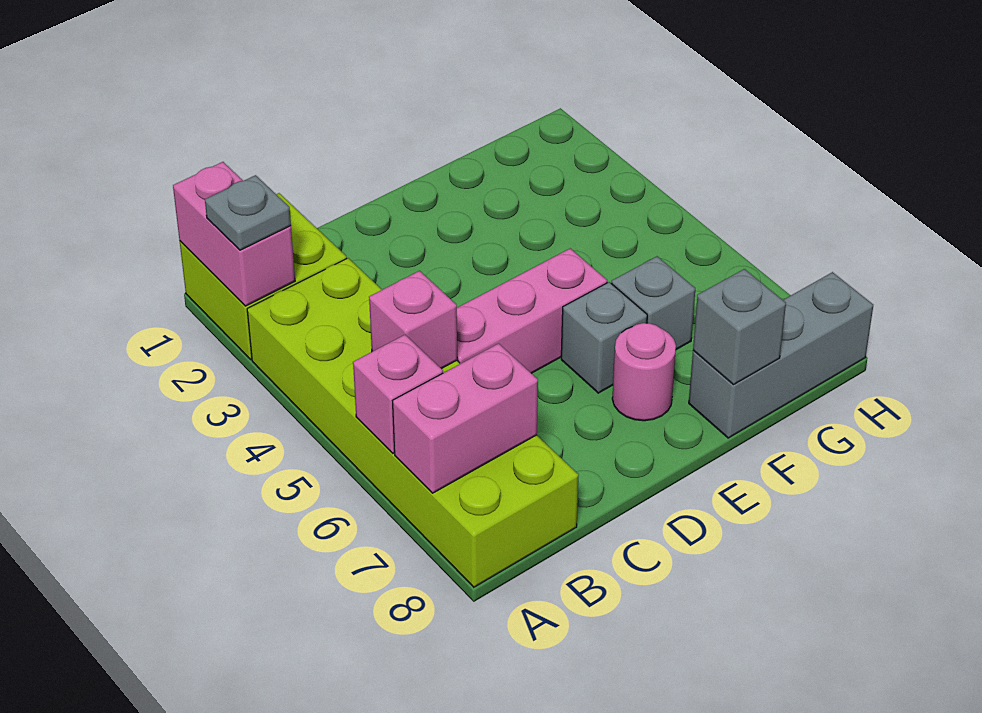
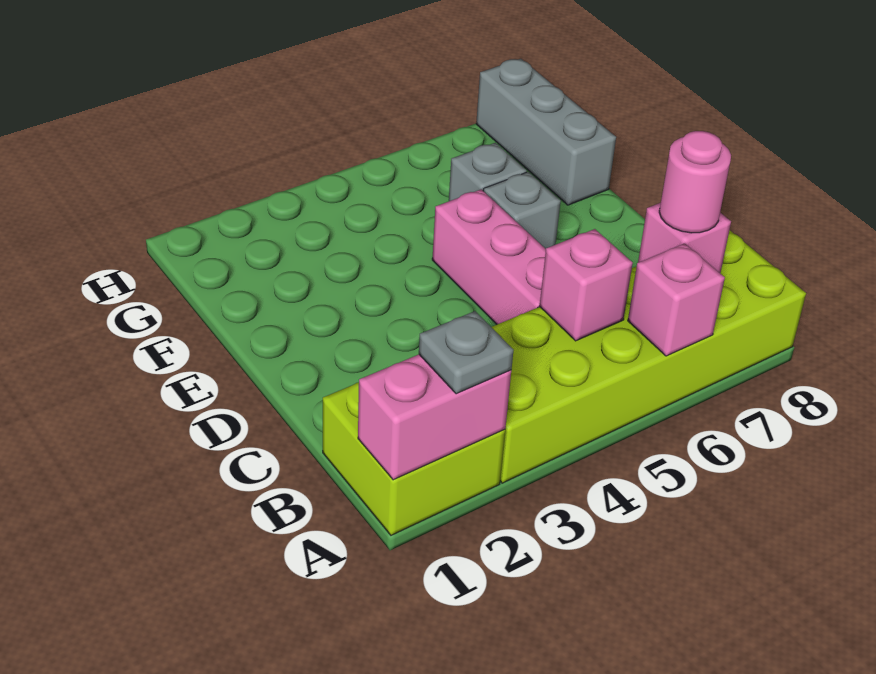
pink 1x2 brick [393,343,538,493] -> pink 1x1 brick [638,203,731,273]
pink 1x1 round brick [612,323,676,421] -> pink 1x1 round brick moved to [659,131,731,233]
grey 1x1 brick [693,269,786,385] -> none

